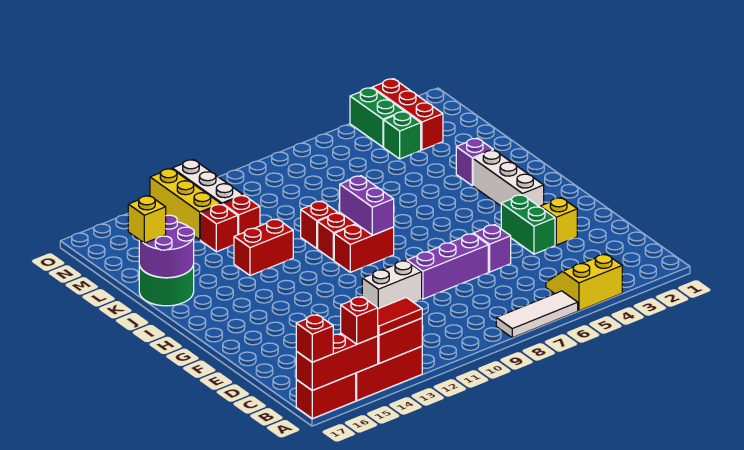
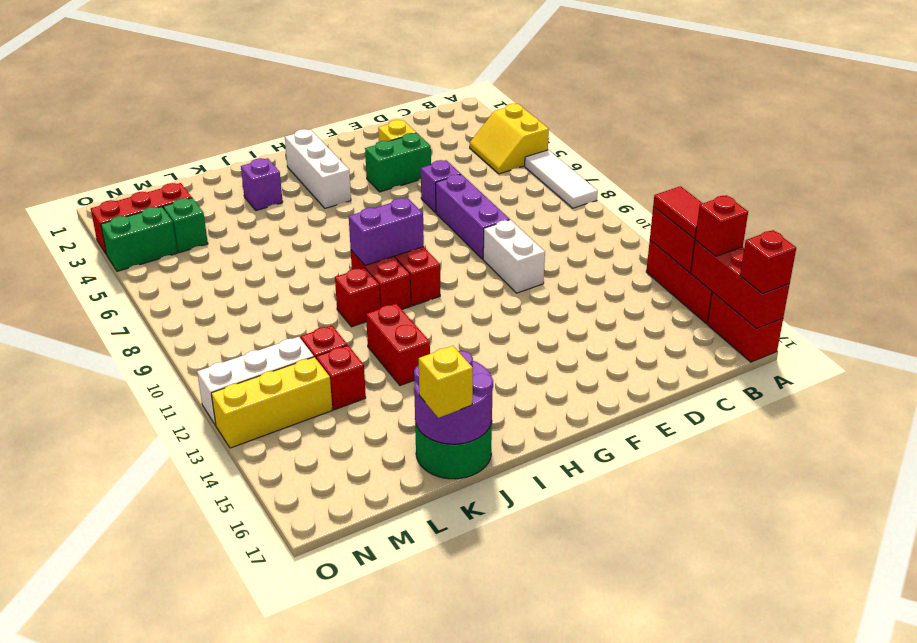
white 1x3 brick [473,150,544,207] -> white 1x3 brick turned to [285,129,351,208]

